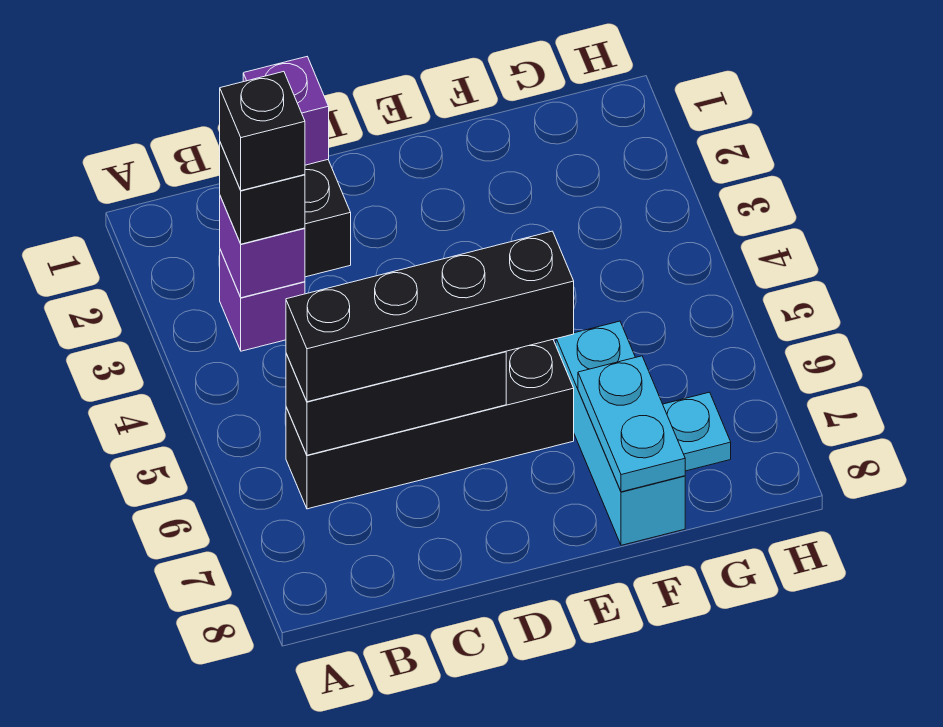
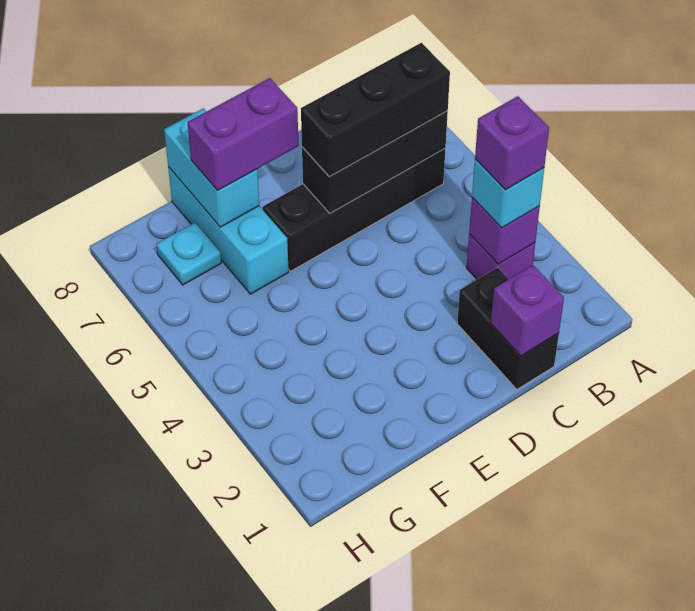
black 1x1 brick [220,143,305,244] -> cyan 1x1 brick [472,159,544,228]
black 1x1 brick [220,72,305,191] -> purple 1x1 brick [475,96,549,190]
black 1x4 brick [286,231,574,402] -> black 1x3 brick [301,43,450,177]
none -> purple 1x2 brick [188,78,299,190]
cyan 1x2 plate [578,356,685,492] -> cyan 1x2 brick [164,108,259,227]

